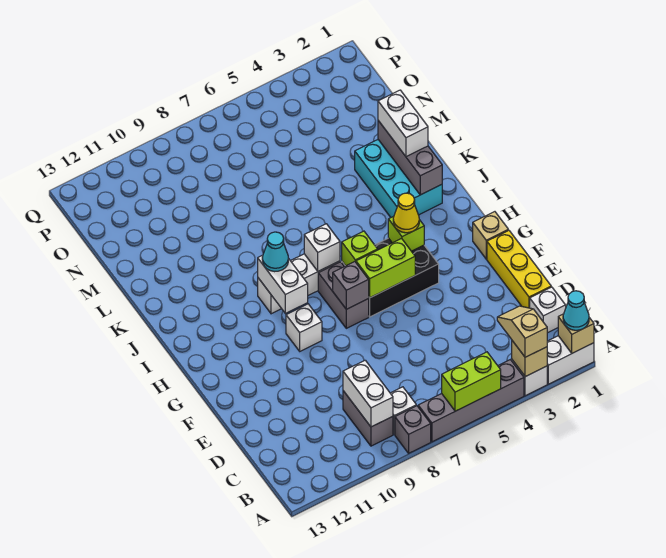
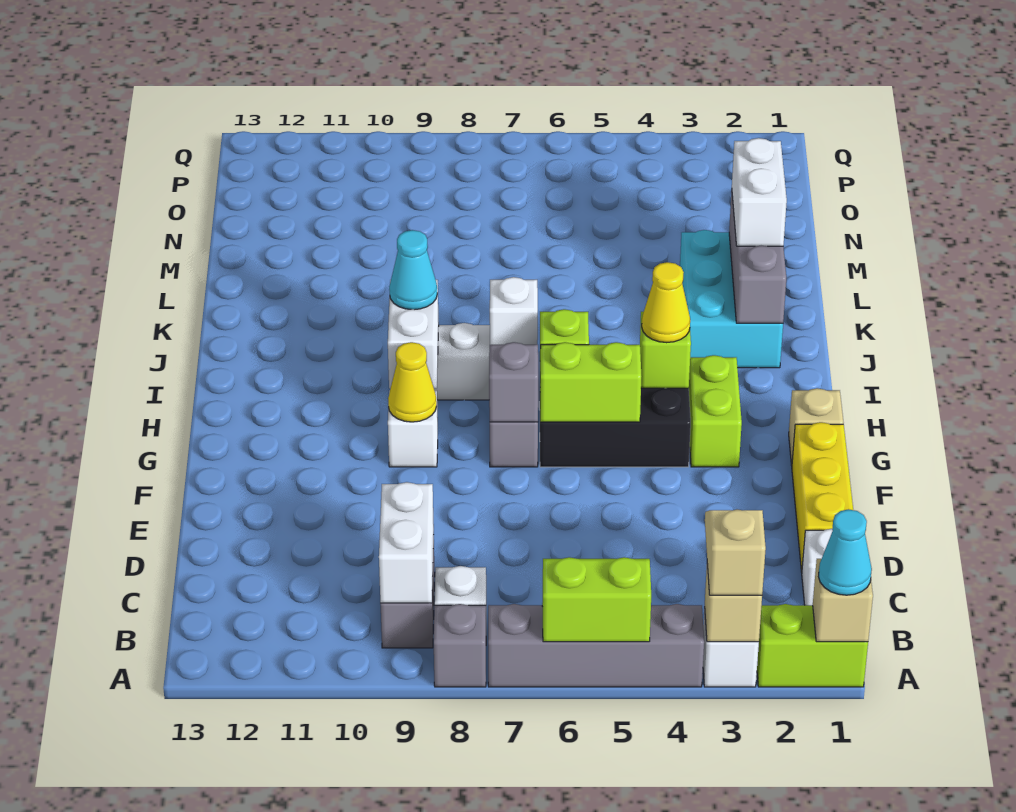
white 1x2 brick [547,336,594,384] -> lime 1x2 brick [757,604,868,687]
none -> lime 1x2 brick [689,355,742,467]
none -> yellow 1x1 cone [388,342,437,422]

